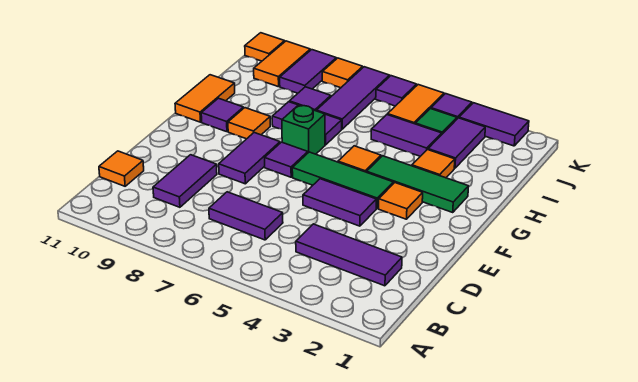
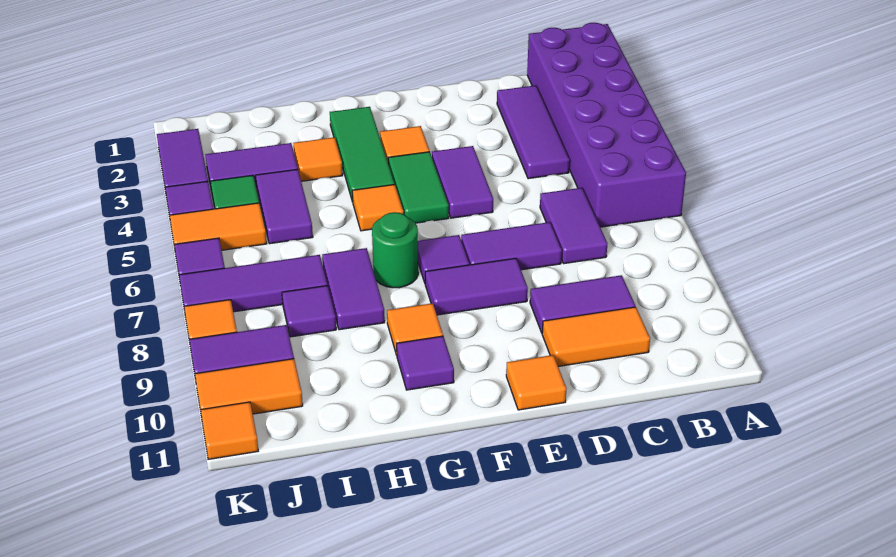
none -> purple 2x6 brick [527,23,686,227]
orange 1x1 tile [99,151,144,186] -> orange 1x1 tile moved to [506,355,567,410]
none -> purple 1x2 tile [461,222,562,270]
green 1x3 tile [292,152,393,209] -> green 1x2 tile [388,152,449,223]
green 1x1 brick [282,105,325,154] -> green 1x1 round brick [372,212,418,288]
orange 1x2 tile [175,75,235,122] -> orange 1x2 tile moved to [542,307,650,367]

